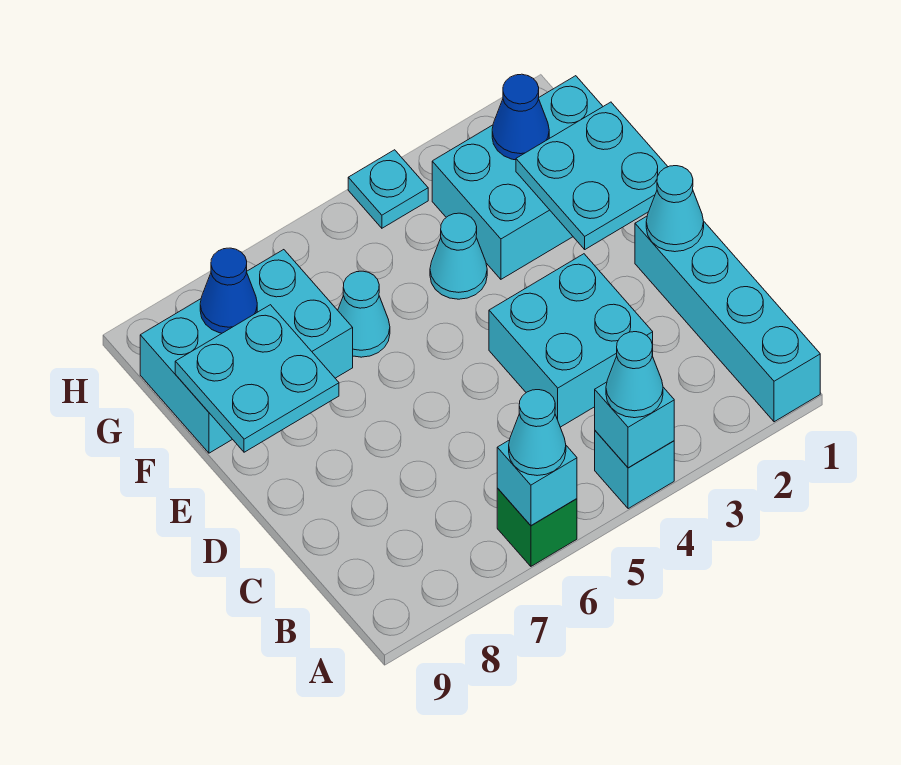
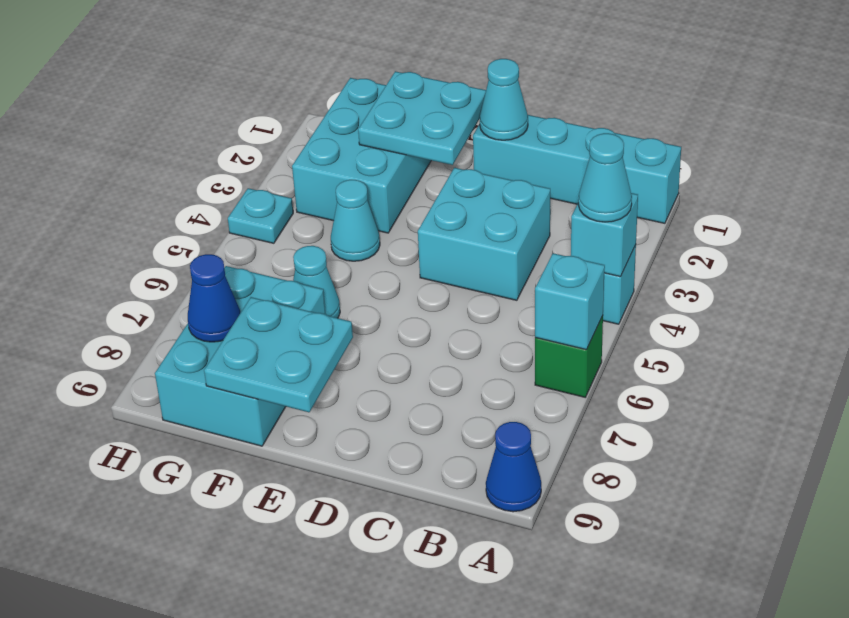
cyan 1x1 cone [509,390,566,476] -> none
blue 1x1 cone [492,74,549,160] -> blue 1x1 cone moved to [486,422,541,512]

